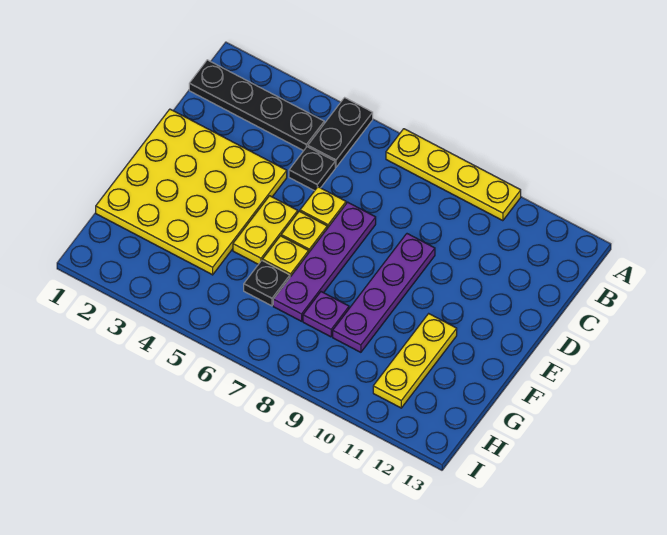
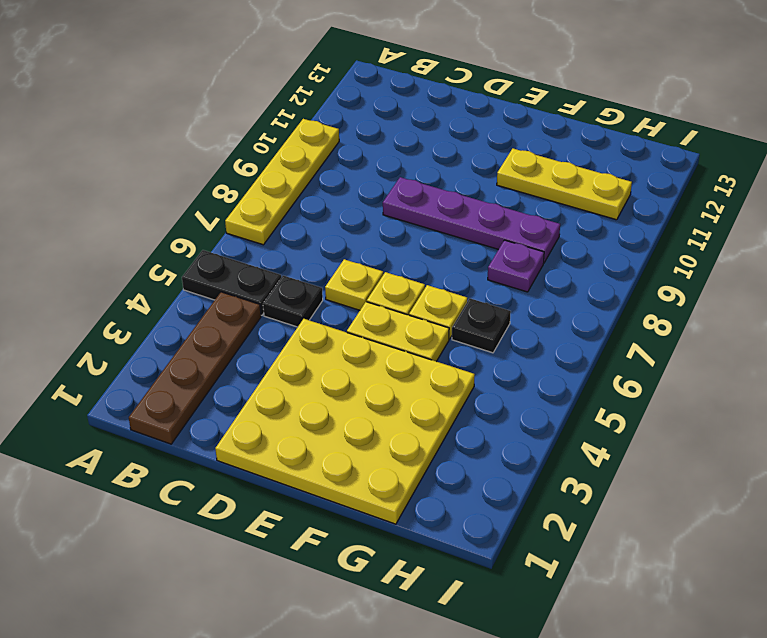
black 1x4 plate [189,60,324,151] -> brown 1x4 plate [129,292,261,444]
purple 1x4 plate [273,202,376,321] -> none

